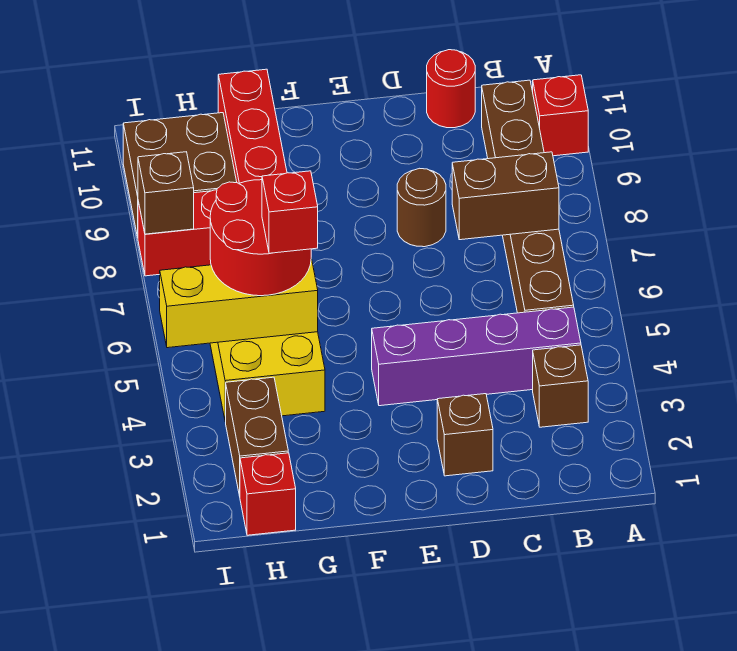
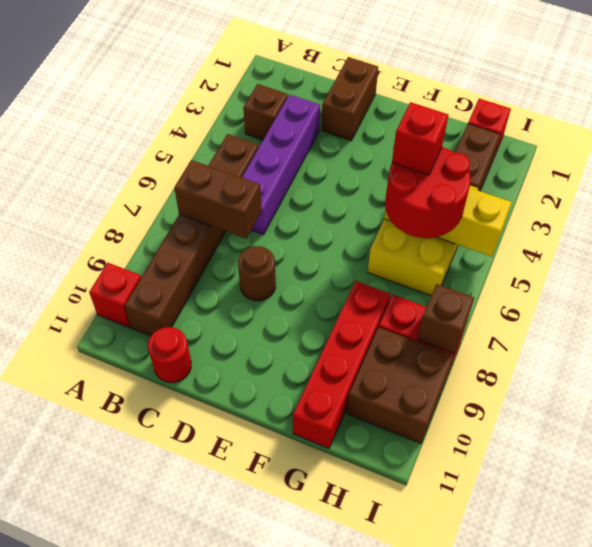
purple 1x4 brick [372,307,581,406] -> purple 1x4 brick turned to [242,94,320,235]
brown 1x1 brick [437,394,493,476] -> brown 1x2 brick [321,57,378,141]

